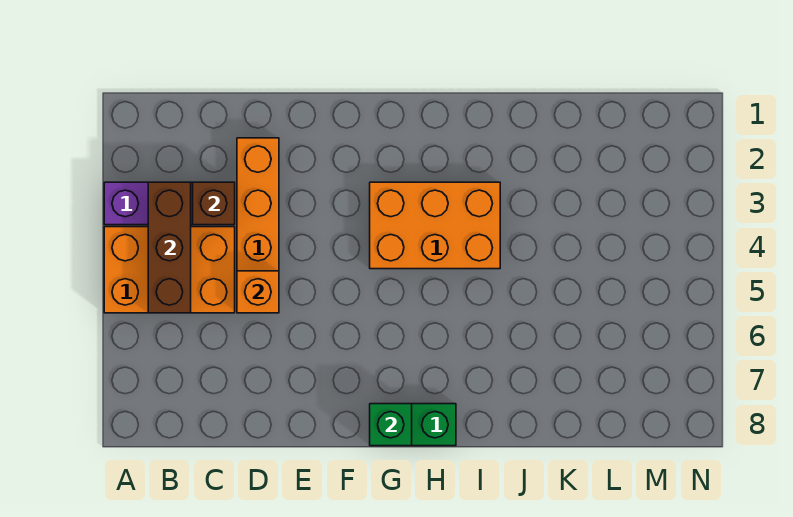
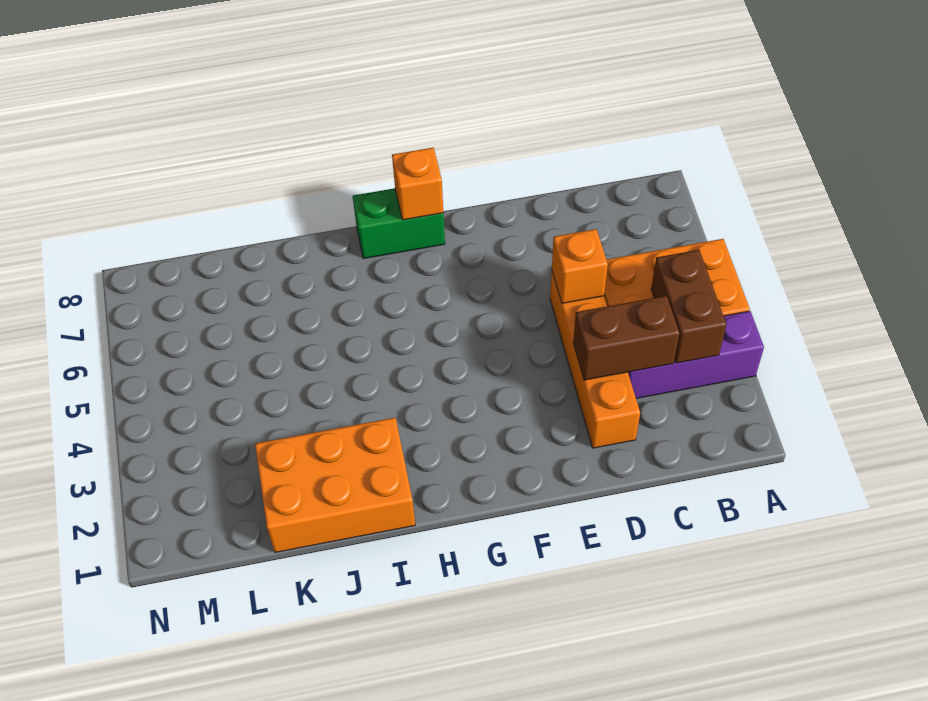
brown 1x3 brick [148,182,191,313] -> brown 1x2 brick [651,250,726,363]
brown 1x1 brick [193,182,235,225] -> brown 1x2 brick [573,296,679,380]
orange 2x3 brick [370,182,500,269] -> orange 2x3 brick moved to [255,418,415,552]
green 1x1 brick [370,404,412,446] -> orange 1x1 brick [392,148,443,220]

